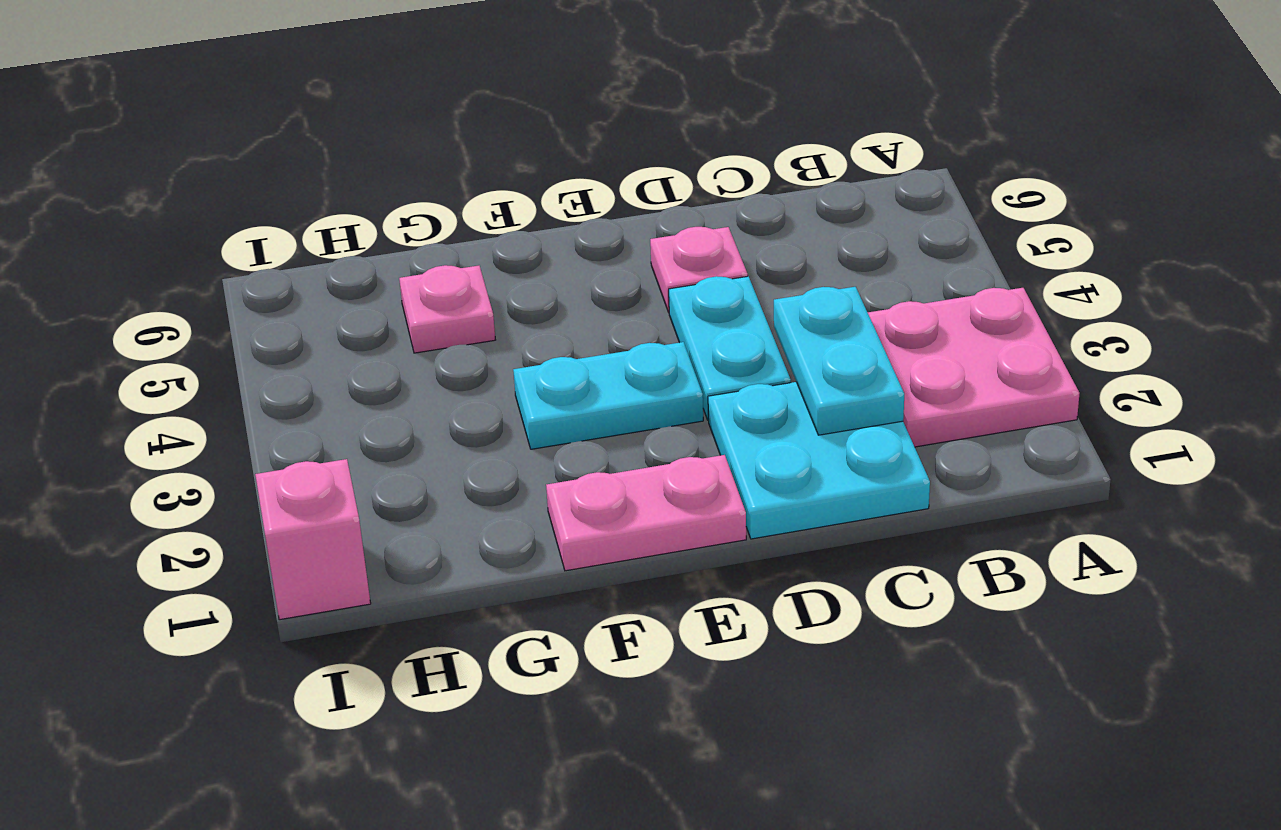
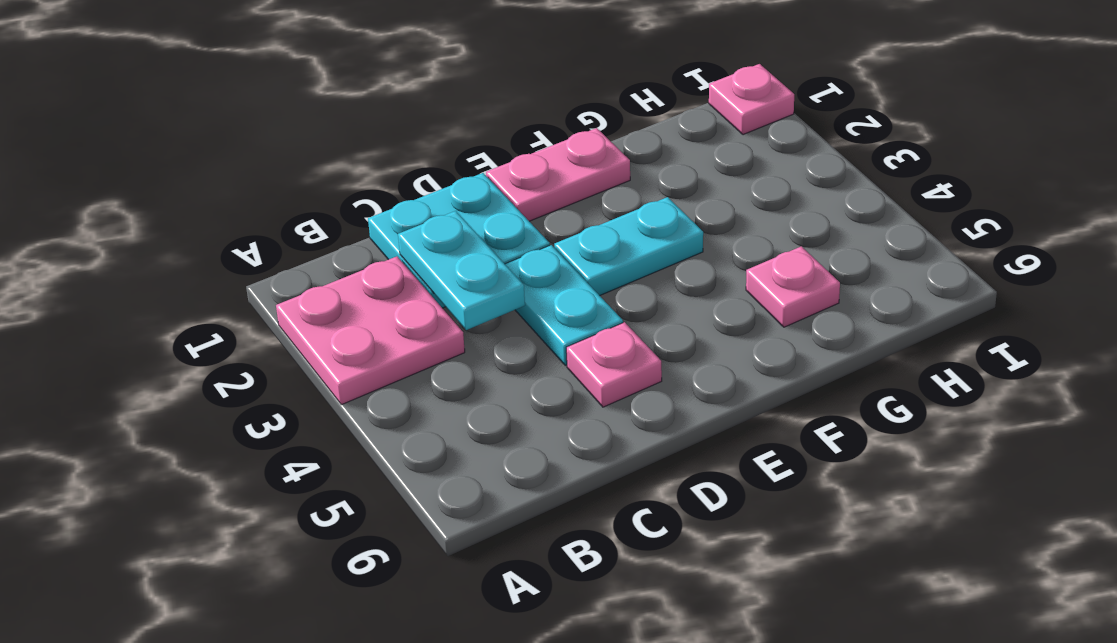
pink 1x1 brick [255,459,371,620] -> pink 1x1 plate [709,64,794,135]

